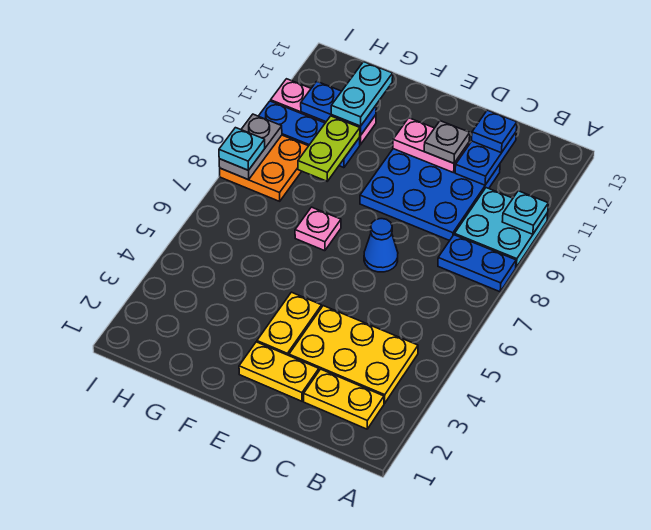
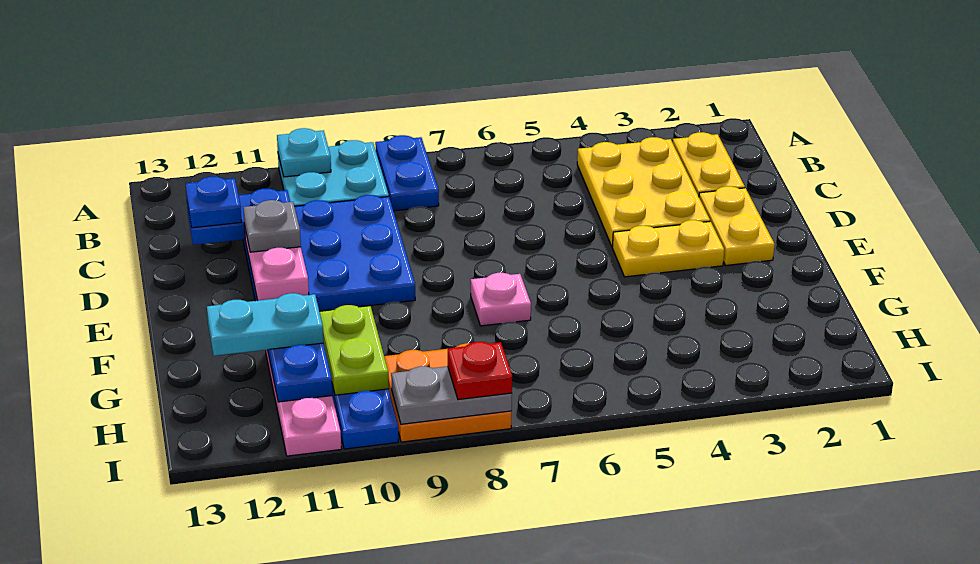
blue 1x1 cone [364,219,398,272] -> none
lime 1x2 plate [298,116,360,181] -> lime 1x2 plate turned to [320,305,389,395]
cyan 1x1 plate [219,128,265,170] -> red 1x1 plate [448,342,512,400]

